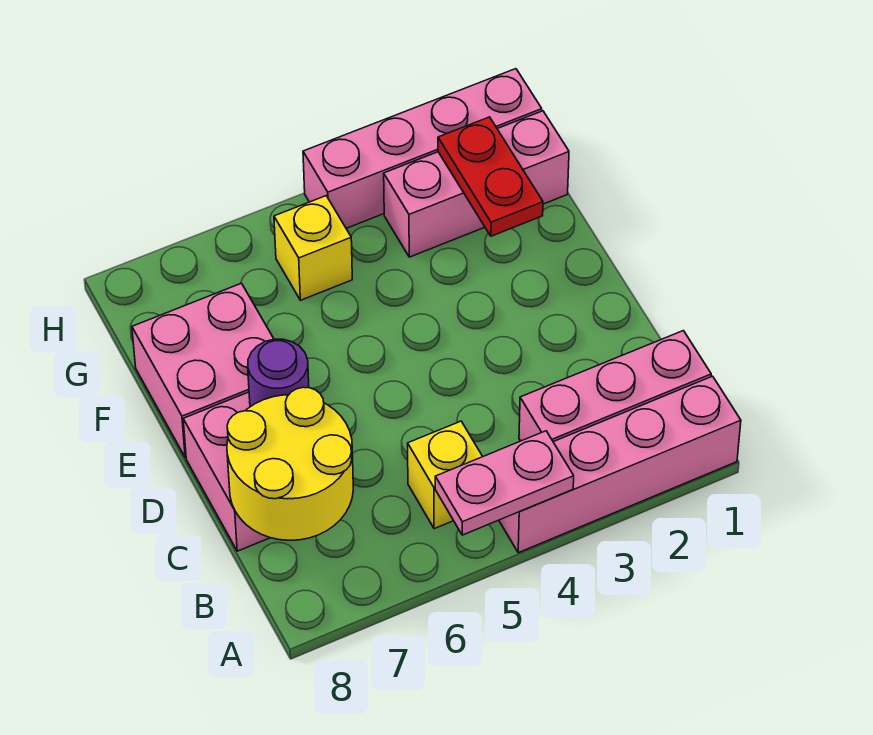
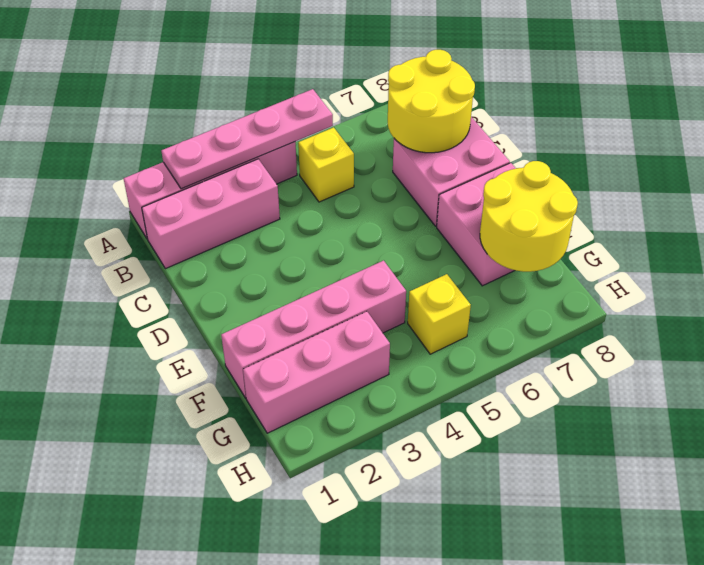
pink 1x2 plate [435,431,574,535] -> pink 1x4 plate [161,89,333,189]
purple 1x1 round brick [248,339,309,407] -> none
red 1x2 plate [438,117,543,236] -> none
none -> yellow 2x2 round brick [480,161,578,272]
pink 1x4 brick [303,69,542,228] -> pink 1x4 brick moved to [221,261,406,398]

